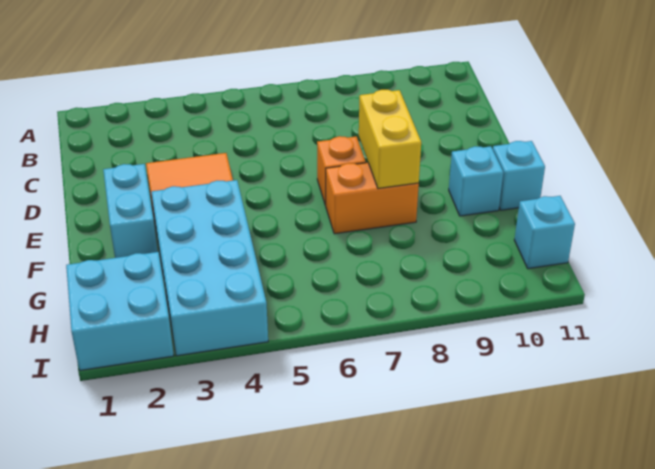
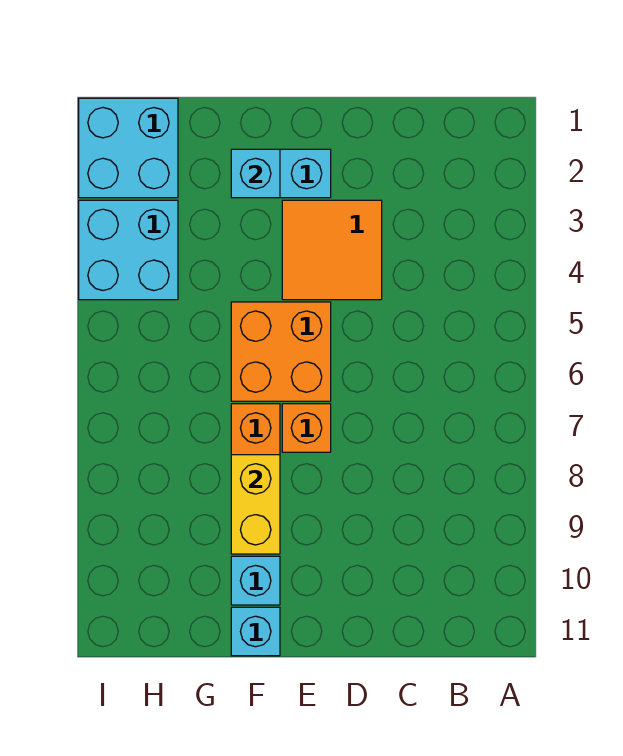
none -> orange 2x2 brick [231,302,331,401]
yellow 1x2 brick [359,90,421,189] -> yellow 1x2 brick turned to [231,455,280,554]
cyan 2x4 brick [151,180,268,356] -> cyan 2x2 brick [79,200,178,300]
cyan 1x1 brick [514,196,575,269] -> cyan 1x1 brick moved to [231,149,280,198]

